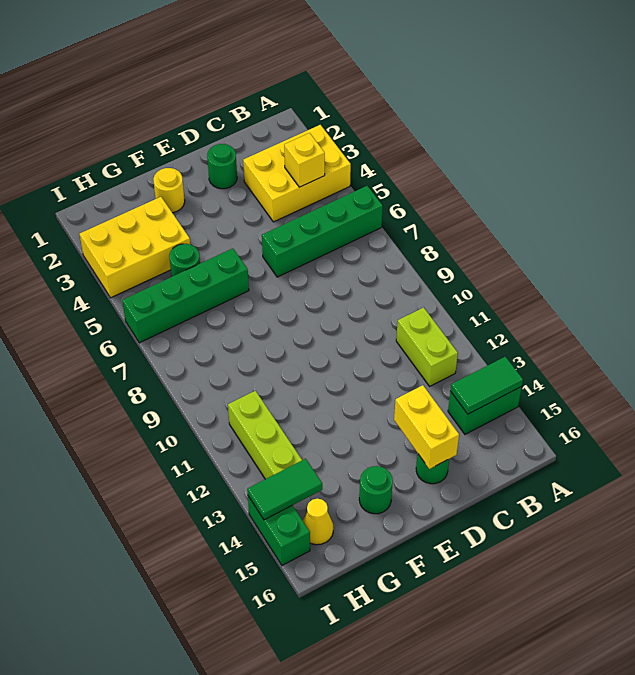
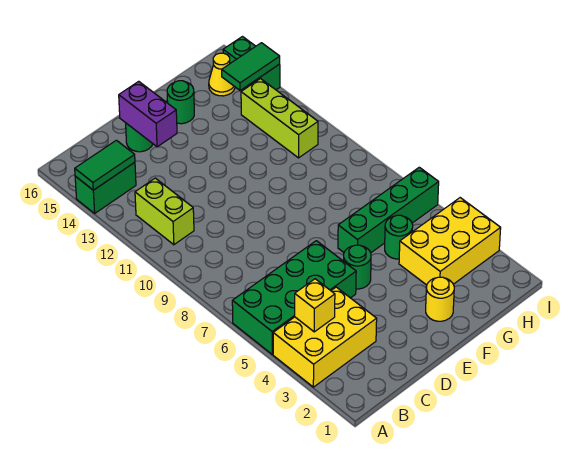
green 1x4 brick [262,186,383,277] -> green 2x4 brick [232,241,356,354]
green 1x1 round brick [207,144,237,189] -> green 1x1 round brick moved to [344,245,371,289]
yellow 1x2 brick [394,385,459,469] -> purple 1x2 brick [119,81,177,147]

